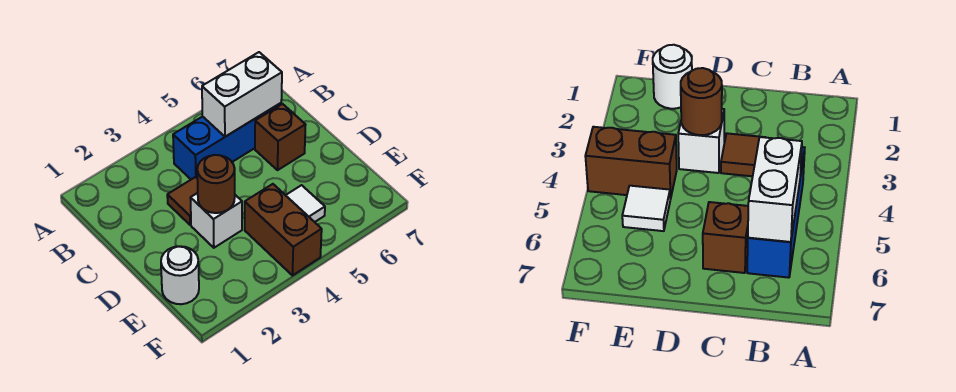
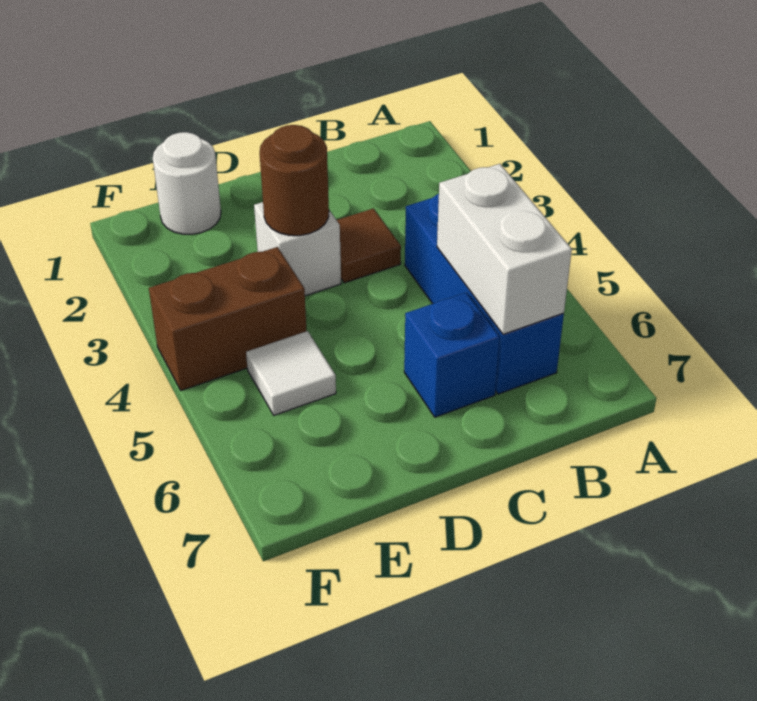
brown 1x1 brick [255,104,306,170] -> blue 1x1 brick [404,292,500,417]

